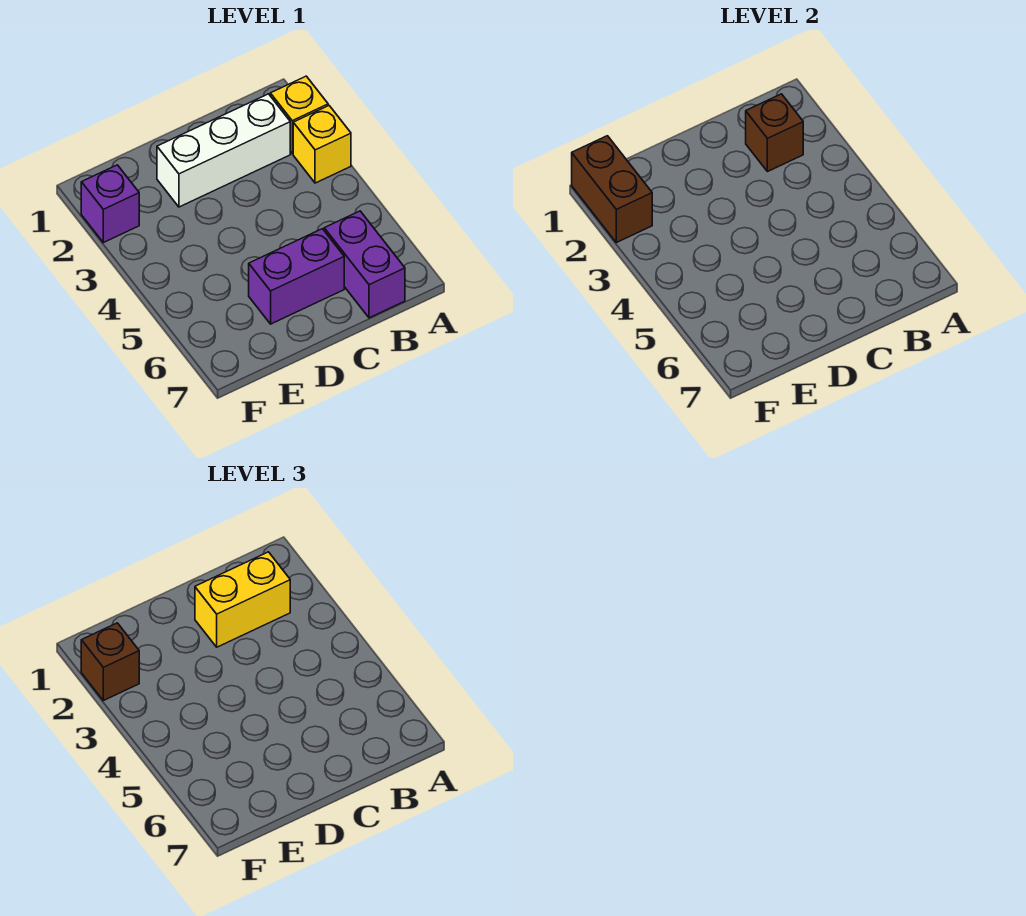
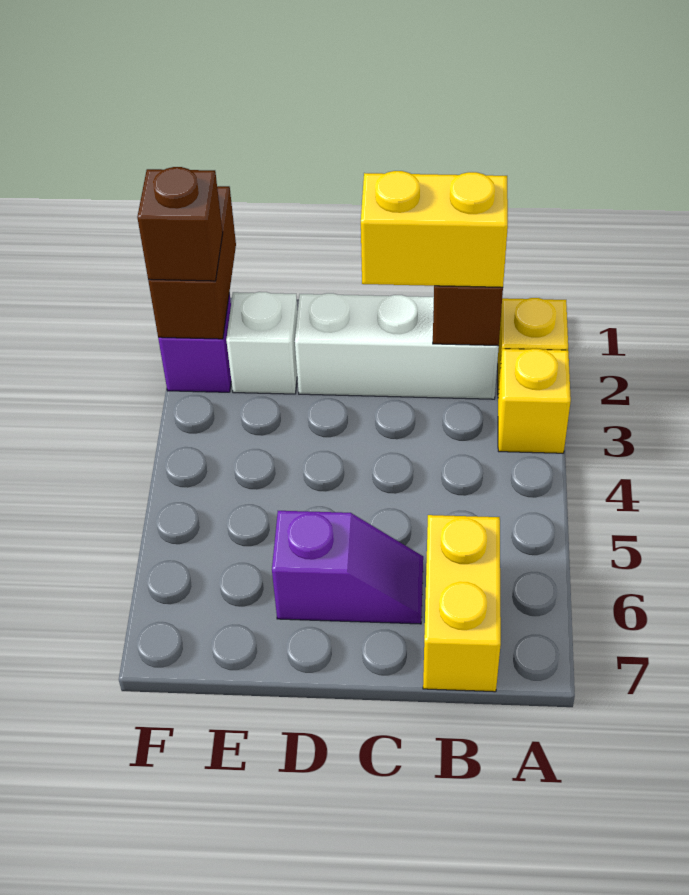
purple 1x2 brick [324,211,405,318] -> yellow 1x2 brick [423,515,501,692]
purple 1x2 brick [249,229,344,324] -> purple 1x2 slope [272,511,423,624]
none -> white 1x1 brick [226,292,298,394]

